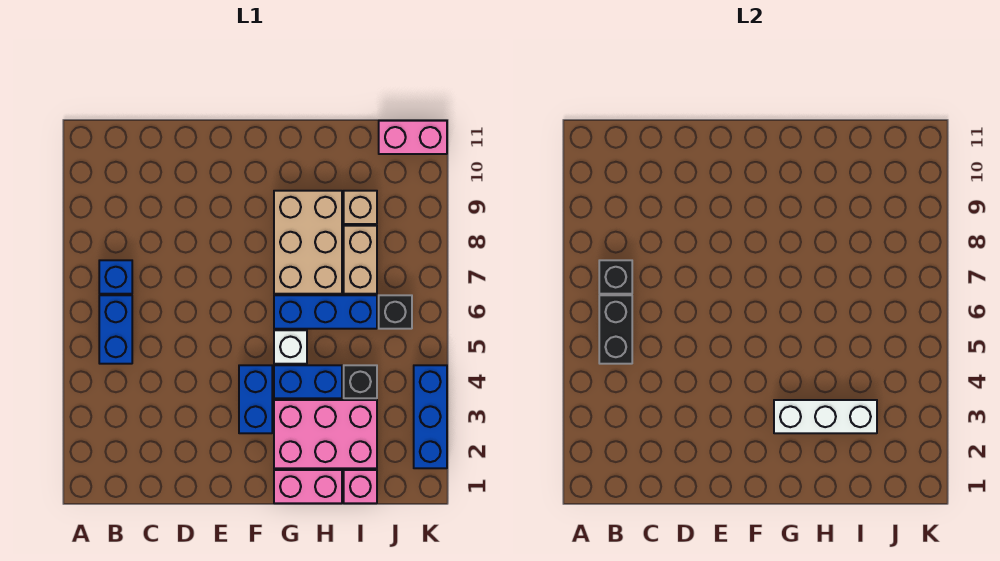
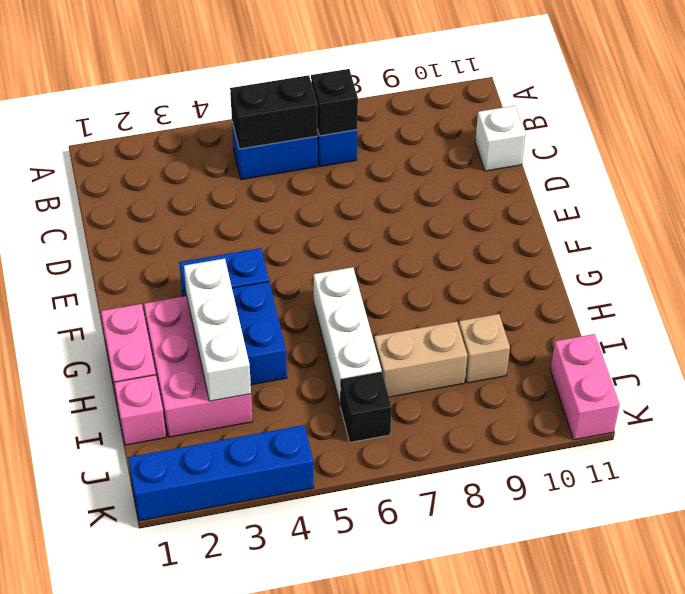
white 1x1 brick [274,330,307,364] -> white 1x1 brick moved to [475,106,525,171]
blue 1x3 brick [274,295,377,329] -> white 1x3 brick [314,267,382,406]
tan 2x3 brick [274,191,342,294] -> none
black 1x1 brick [344,365,377,398] -> none
blue 1x3 brick [414,365,447,468] -> blue 1x4 brick [128,425,314,521]

